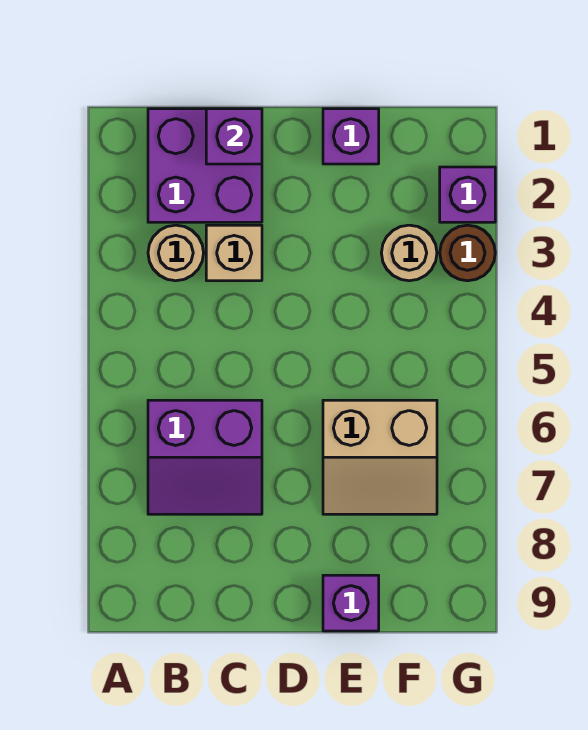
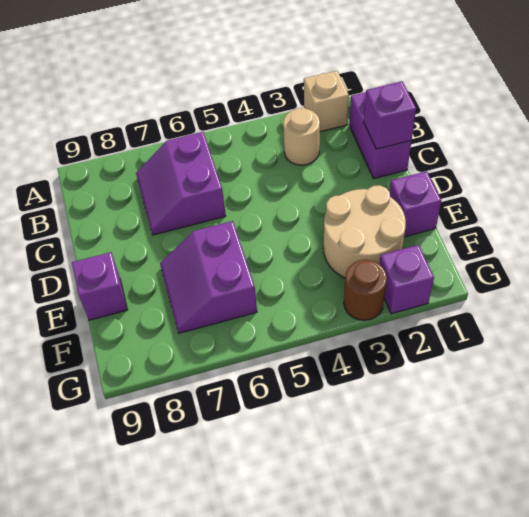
purple 2x2 brick [148,109,262,222] -> purple 1x2 brick [349,92,411,178]
tan 1x1 brick [206,225,262,281] -> tan 1x1 brick moved to [304,71,349,132]
tan 2x2 slope [323,400,437,514] -> purple 2x2 slope [160,221,257,333]
tan 1x1 round brick [382,225,437,281] -> tan 2x2 round brick [323,185,406,278]

